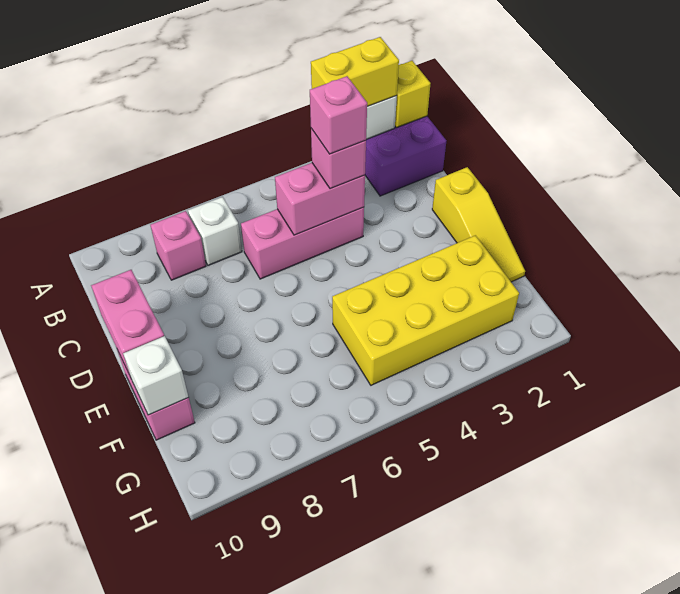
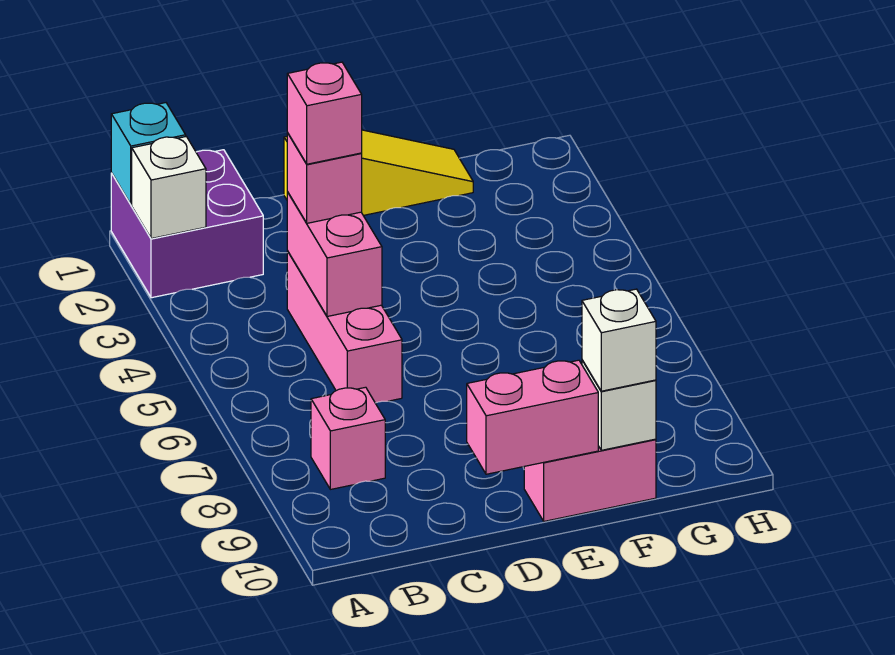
yellow 1x1 brick [395,61,431,128] -> cyan 1x1 brick [111,103,186,205]
yellow 1x2 brick [311,37,399,106] -> none
white 1x1 brick [188,197,242,265] -> white 1x1 brick moved to [582,289,656,391]
yellow 2x4 brick [332,235,519,385] -> none

